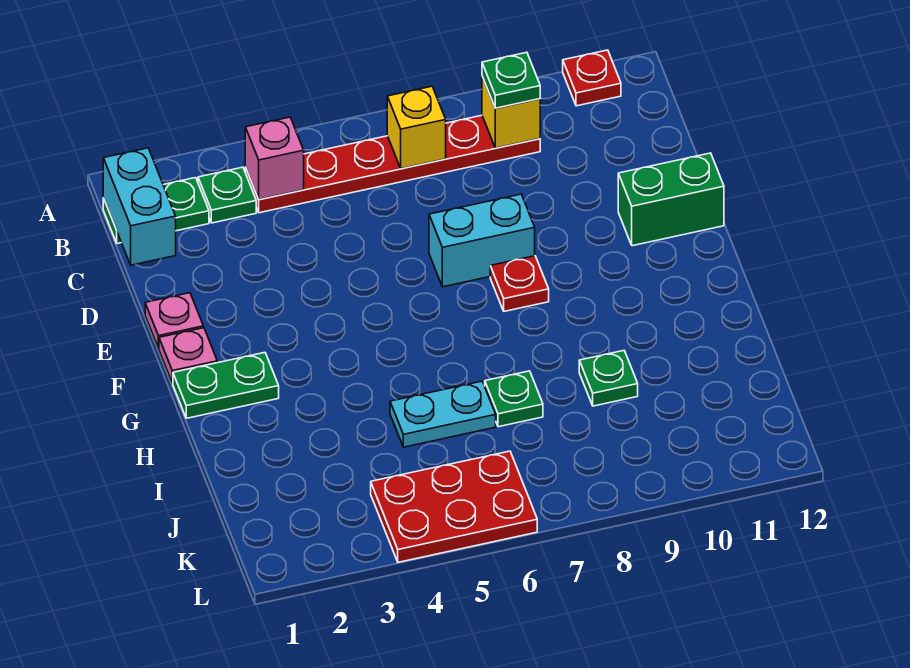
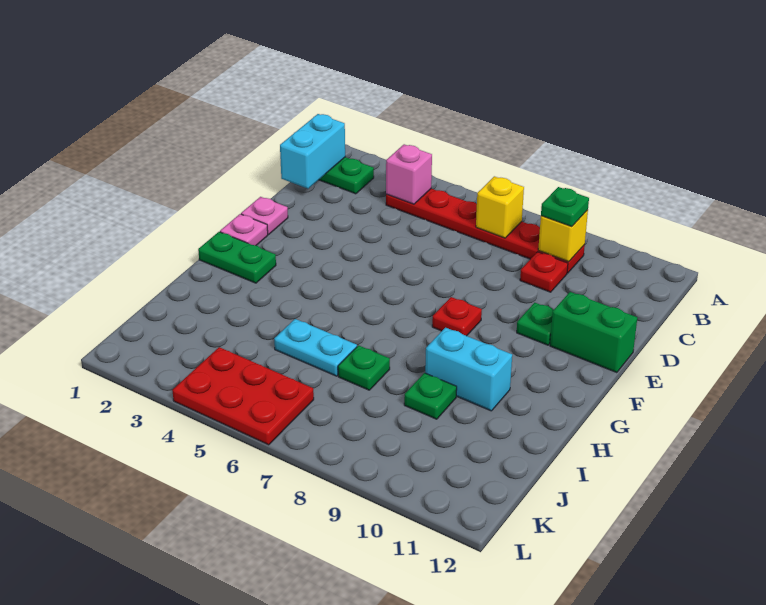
red 1x1 plate [563,50,621,106] -> red 1x1 plate moved to [520,252,568,292]
green 1x1 plate [198,167,256,223] -> green 1x1 plate moved to [517,303,553,345]
cyan 1x2 brick [429,194,535,287] -> cyan 1x2 brick moved to [425,328,512,411]

